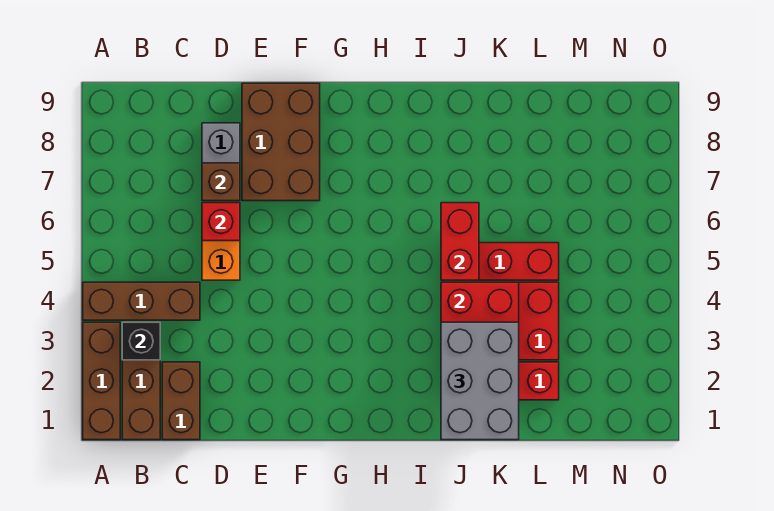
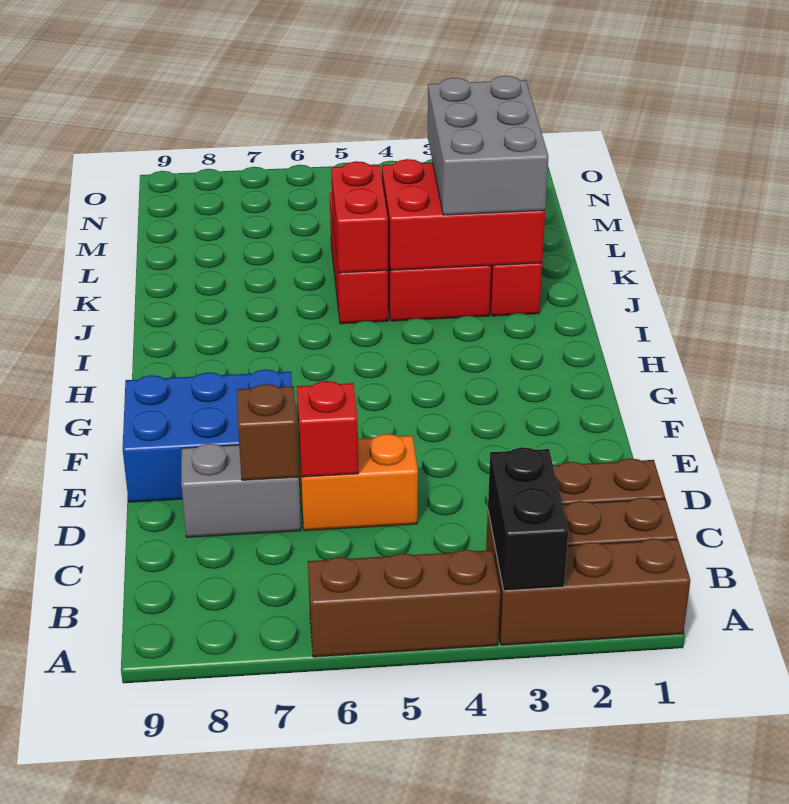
brown 1x3 brick [83,282,200,320] -> brown 1x3 brick turned to [308,550,500,657]
black 1x1 brick [122,322,160,360] -> black 1x2 brick [488,447,569,591]
brown 2x3 brick [242,83,320,201] -> blue 2x3 brick [123,369,292,502]
grey 2x3 brick [441,322,519,440] -> grey 2x3 brick turned to [428,76,549,215]
red 1x2 brick [441,203,479,280] -> red 1x2 brick turned to [331,161,388,273]

